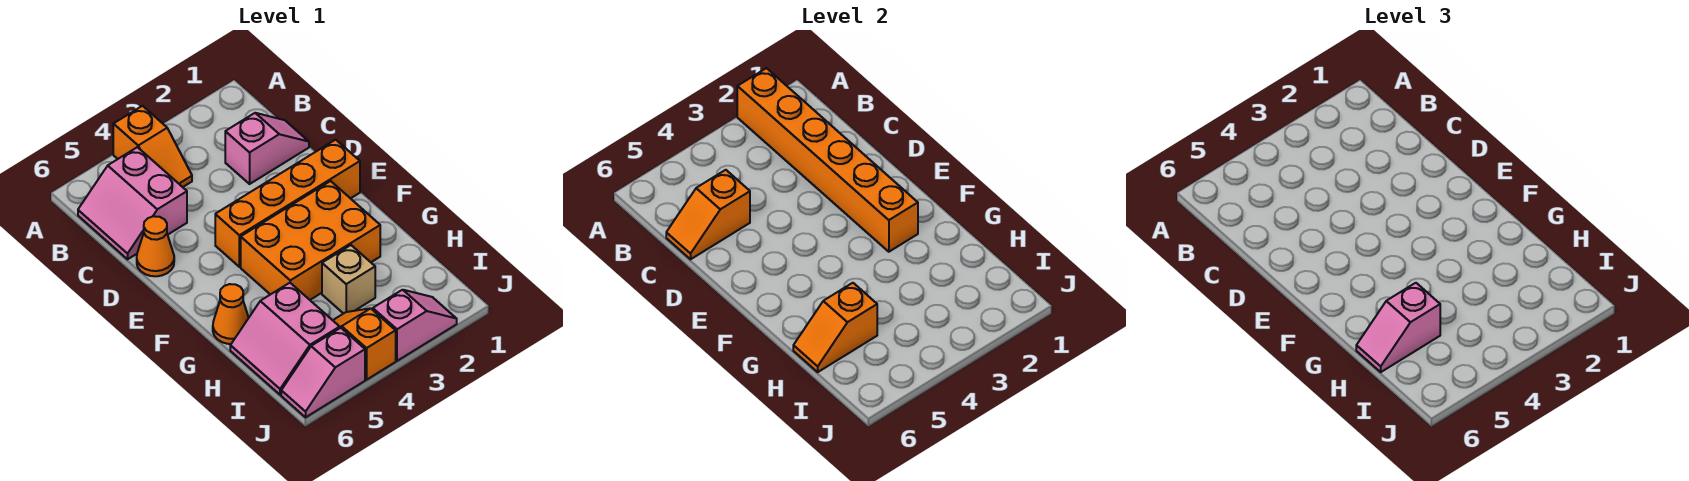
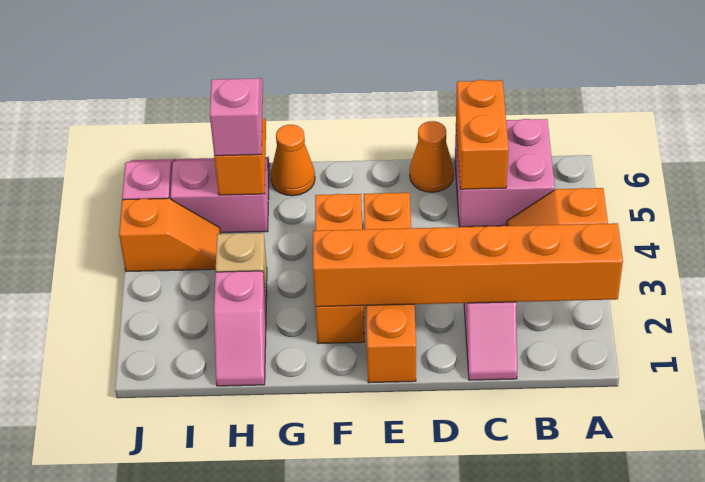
pink 2x2 slope [78,147,187,259] -> pink 2x2 brick [455,119,555,227]
orange 1x2 slope [666,170,750,259] -> orange 1x2 brick [456,80,509,189]
orange 2x3 brick [241,181,380,300] -> orange 1x3 brick [315,194,365,344]
pink 1x2 slope [373,290,457,361] -> pink 1x2 slope moved to [214,271,266,386]

